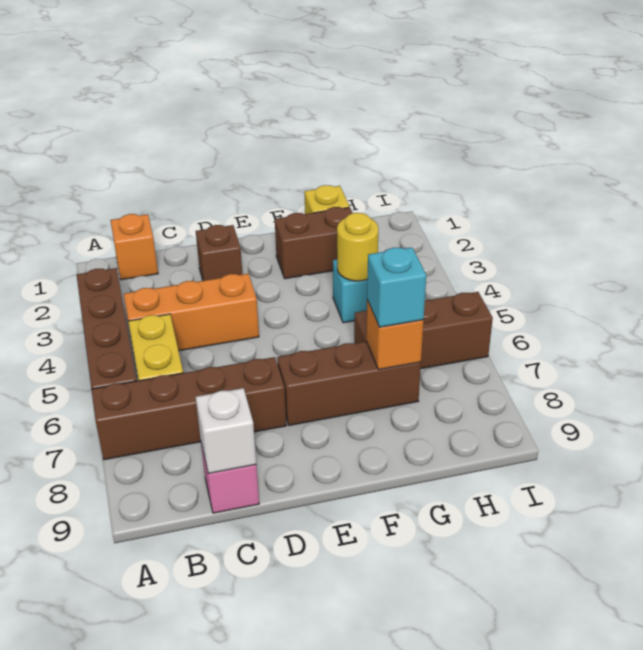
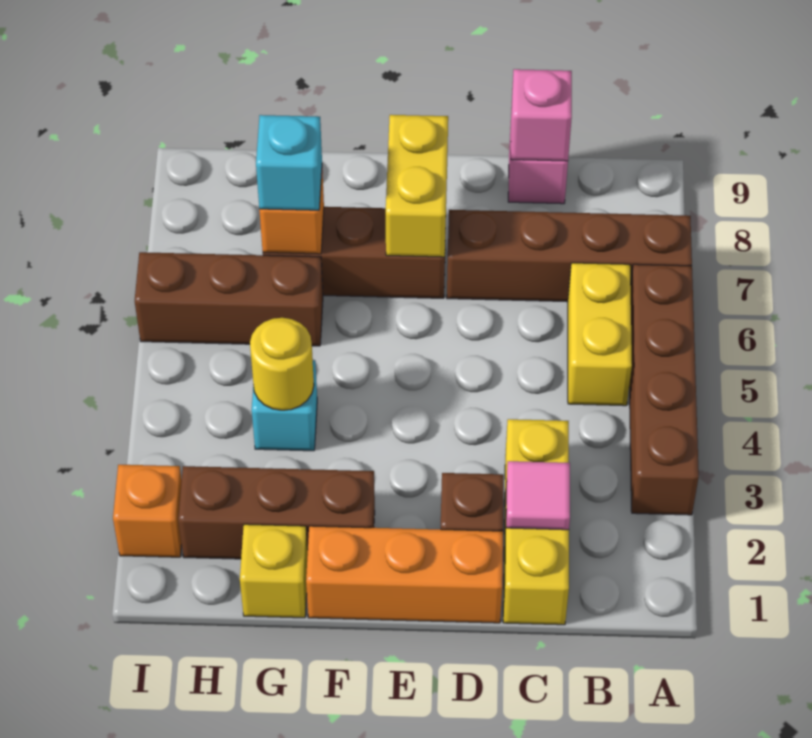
orange 1x1 brick [110,214,158,280] -> orange 1x1 brick moved to [113,465,182,557]
orange 1x3 brick [124,274,259,351] -> orange 1x3 brick moved to [306,526,503,623]
none -> yellow 1x3 brick [503,419,569,625]
none -> pink 1x1 tile [506,461,570,530]
white 1x1 brick [196,388,256,473] -> pink 1x1 brick [511,69,572,161]
none -> yellow 1x2 brick [386,115,448,257]
brown 1x2 brick [275,207,352,279] -> brown 1x3 brick [178,466,375,559]

